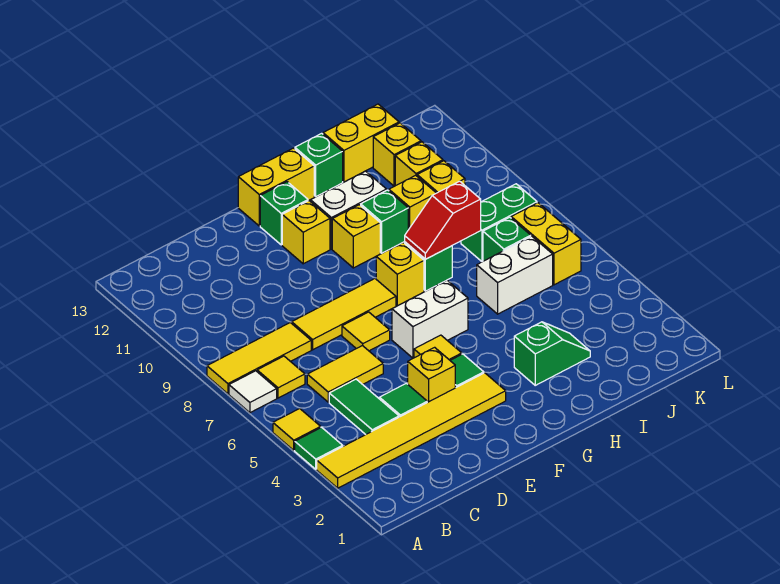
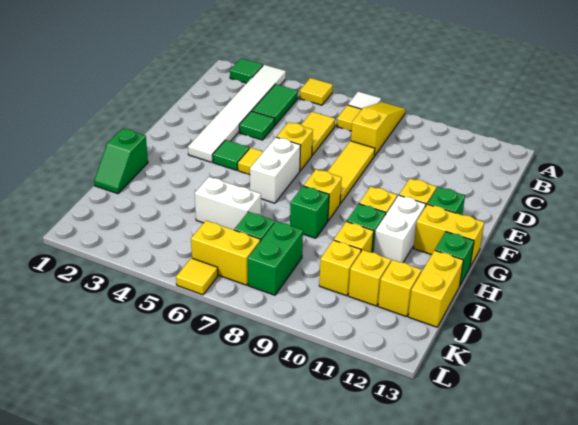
yellow 1x6 tile [317,373,506,488] -> white 1x6 tile [188,65,286,162]
green 1x1 tile [295,427,343,469] -> green 1x1 tile moved to [230,58,263,83]
yellow 1x3 tile [207,323,311,394] -> yellow 1x3 slope [351,102,405,156]
green 1x2 tile [329,379,399,435] -> green 1x2 tile turned to [252,84,298,126]
yellow 1x1 brick [408,347,455,402] -> yellow 1x1 brick moved to [276,122,313,171]
yellow 1x1 tile [342,312,390,351] -> yellow 1x1 tile moved to [176,258,218,295]
yellow 1x2 brick [238,148,314,226] -> yellow 1x2 brick turned to [413,204,484,266]
green 1x2 slope [514,322,590,385] -> green 1x2 slope moved to [94,128,148,194]
red 1x2 slope [405,181,481,259] -> none
white 1x2 brick [477,236,553,314] -> white 1x2 brick turned to [195,177,261,230]

